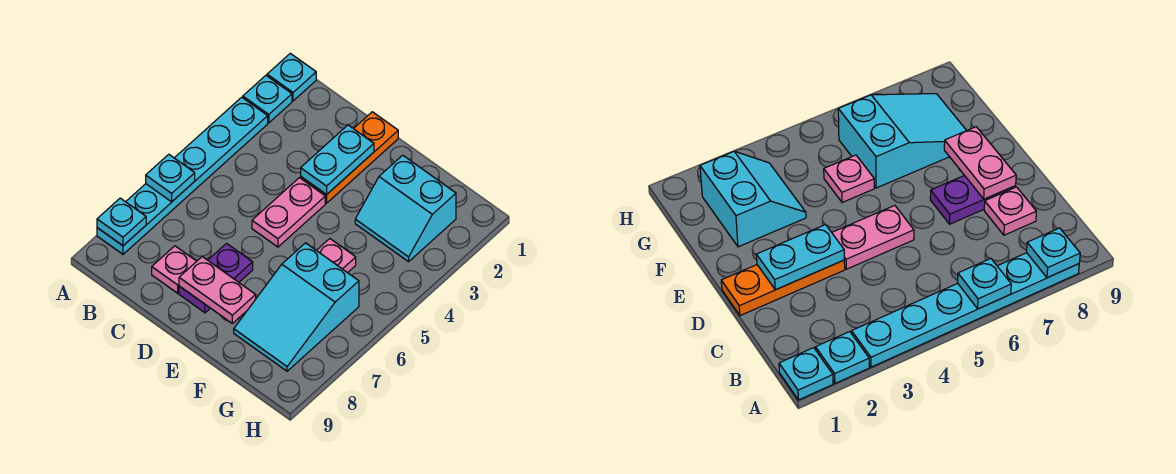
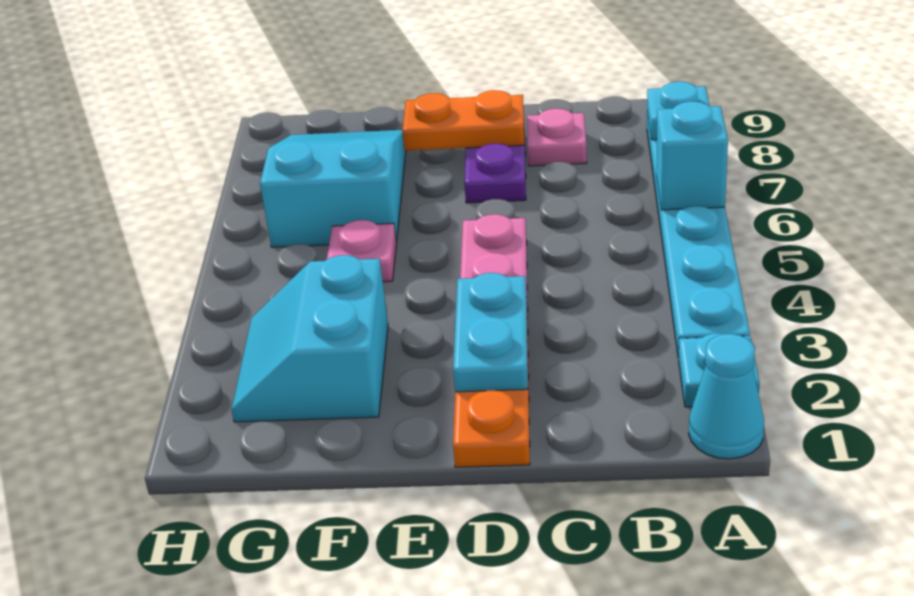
cyan 1x1 plate [267,53,316,101] -> cyan 1x1 cone [689,334,764,459]
cyan 1x1 plate [146,154,195,202] -> cyan 1x1 brick [656,101,728,210]
pink 1x2 plate [179,257,256,323] -> orange 1x2 plate [402,90,524,151]
cyan 2x2 slope [355,155,456,262] -> cyan 2x2 slope turned to [232,255,388,422]

